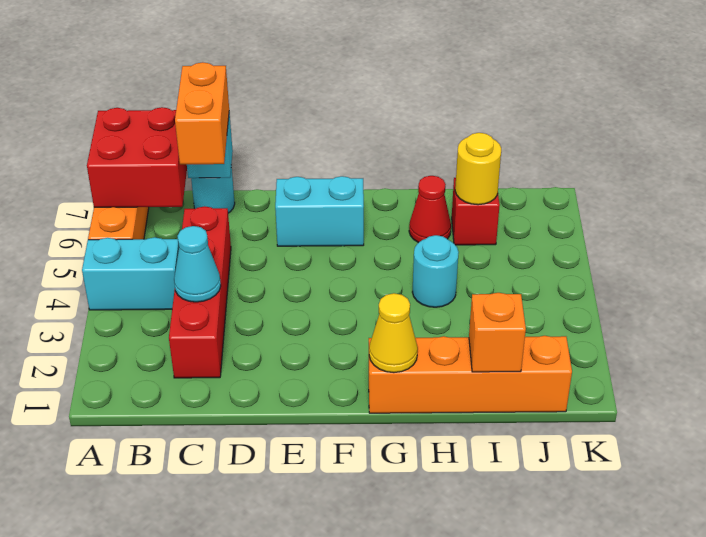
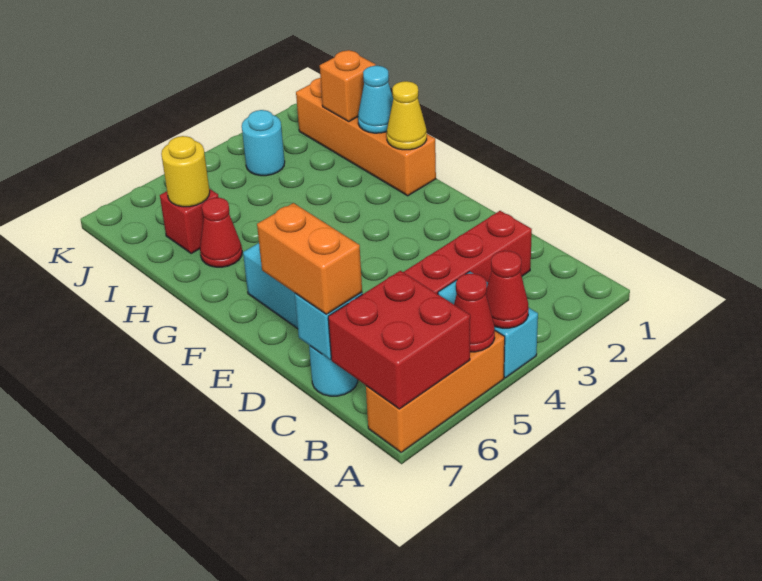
none -> red 1x1 cone [486,251,529,328]
none -> red 1x1 cone [454,274,495,352]
cyan 1x1 cone [174,226,221,302] -> cyan 1x1 cone moved to [358,66,393,133]
orange 1x2 brick [175,62,229,164] -> orange 1x2 brick turned to [257,203,362,314]
cyan 1x1 round brick [413,235,459,307] -> cyan 1x1 round brick moved to [242,110,285,176]

